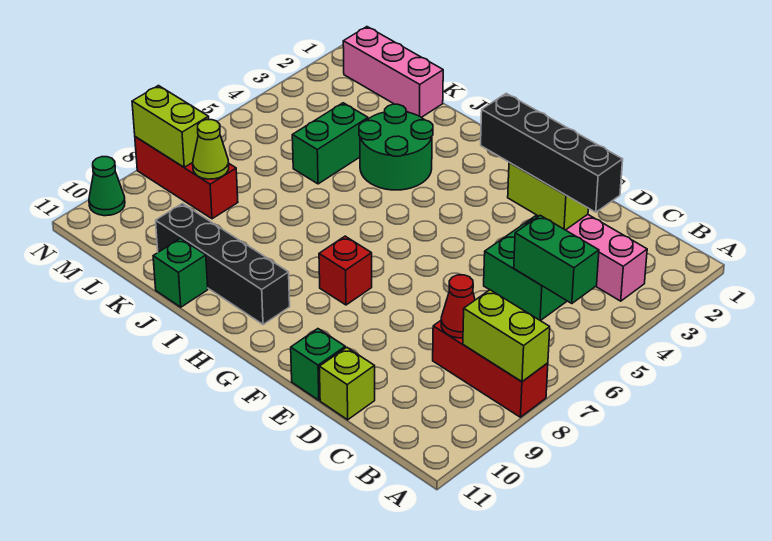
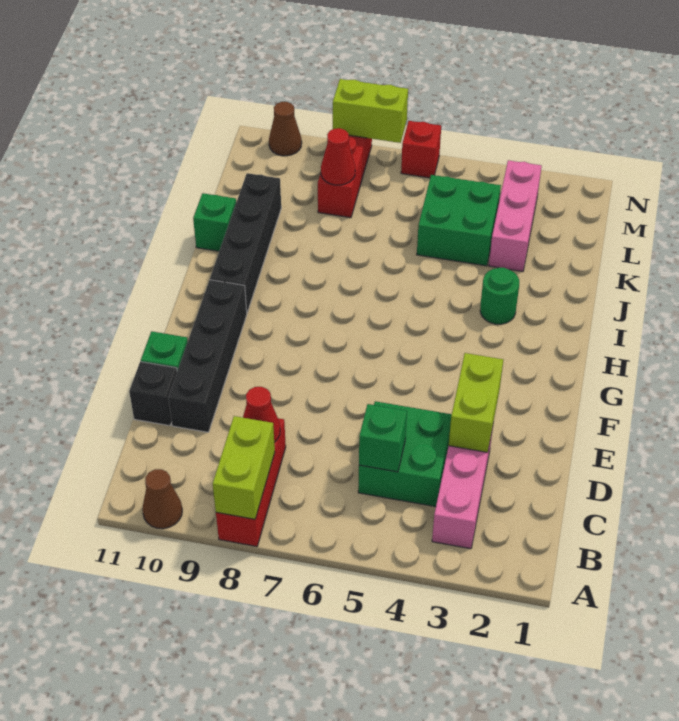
none -> brown 1x1 cone [142,469,182,529]
green 1x2 brick [514,215,599,304] -> green 1x1 brick [359,404,407,472]
black 1x4 brick [481,93,623,212] -> black 1x4 brick moved to [168,280,247,432]
lime 1x1 brick [319,347,375,420] -> black 1x1 brick [129,362,177,426]
red 1x1 brick [319,236,372,305] -> red 1x1 brick moved to [401,121,441,178]
green 2x2 round brick [359,104,433,190] -> green 1x1 round brick [480,268,519,324]
pink 1x3 brick [343,27,443,117] -> pink 1x3 brick moved to [489,160,542,272]
green 1x2 brick [292,103,368,184] -> green 2x2 brick [417,175,501,266]
lime 1x1 cone [193,120,229,179] -> red 1x1 cone [321,128,355,185]
lime 1x2 brick [132,86,209,167] -> lime 1x2 brick turned to [333,79,408,143]
green 1x1 cone [89,157,125,216] -> brown 1x1 cone [269,102,302,156]

